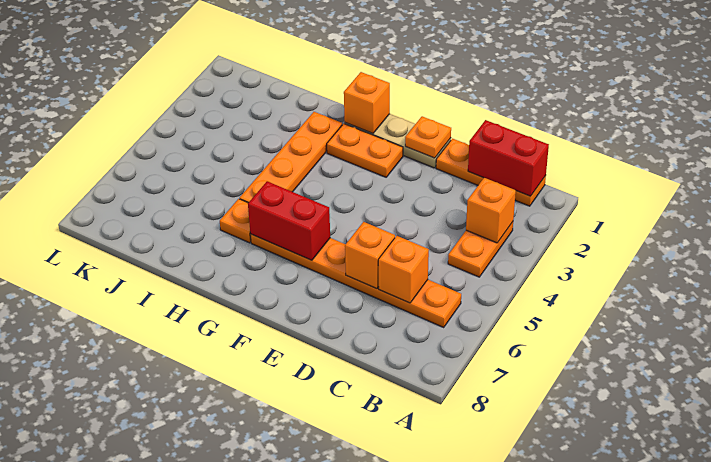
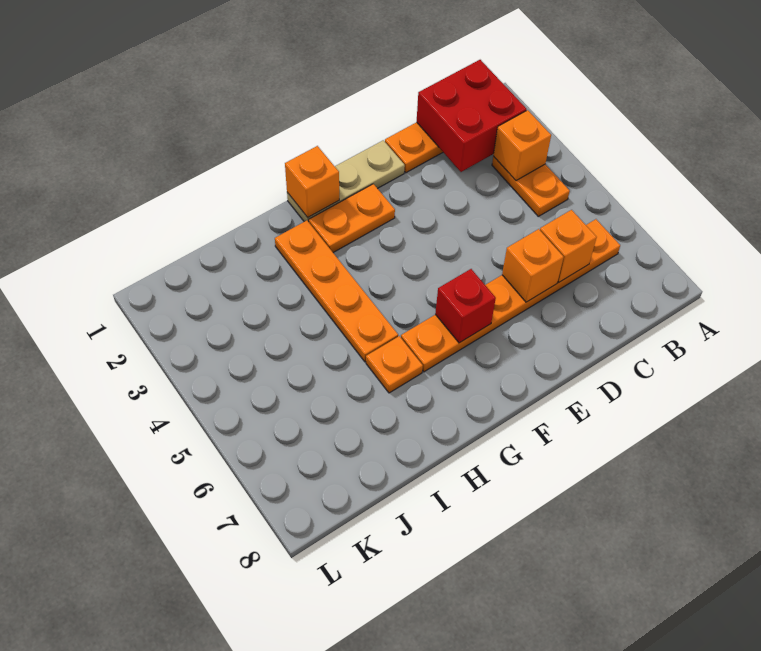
red 1x2 brick [468,120,549,196] -> red 2x2 brick [417,60,527,172]
orange 1x1 plate [405,116,451,158] -> none
red 1x2 brick [248,181,330,260] -> red 1x1 brick [435,269,496,343]

